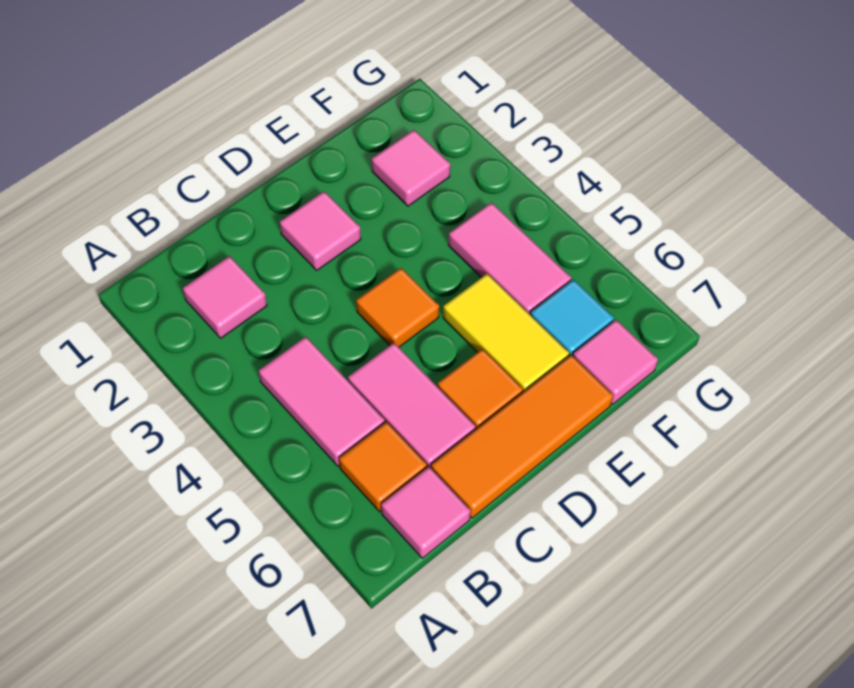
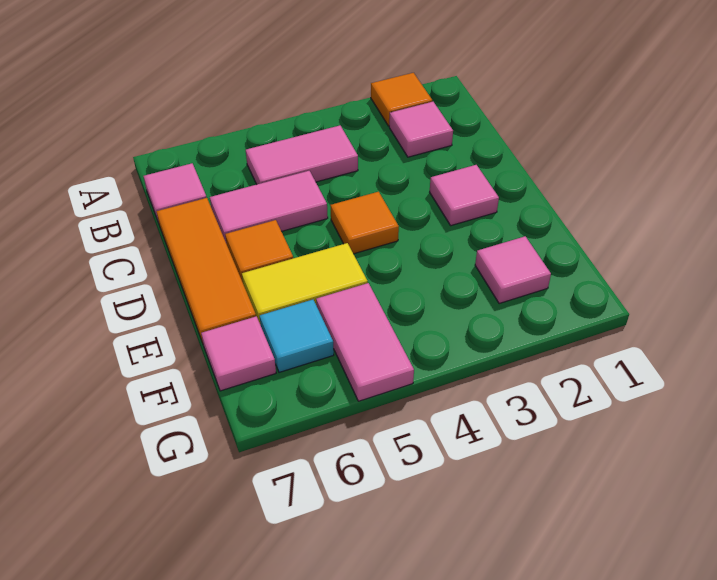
orange 1x1 tile [339,422,427,512] -> orange 1x1 tile moved to [371,73,432,126]
pink 1x2 tile [448,203,571,314] -> pink 1x2 tile turned to [316,283,414,401]

